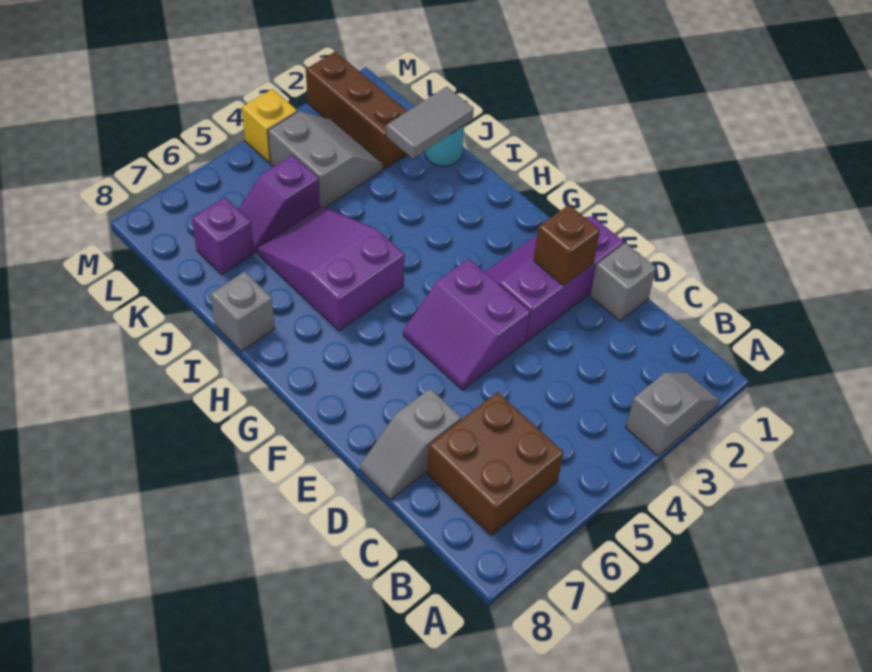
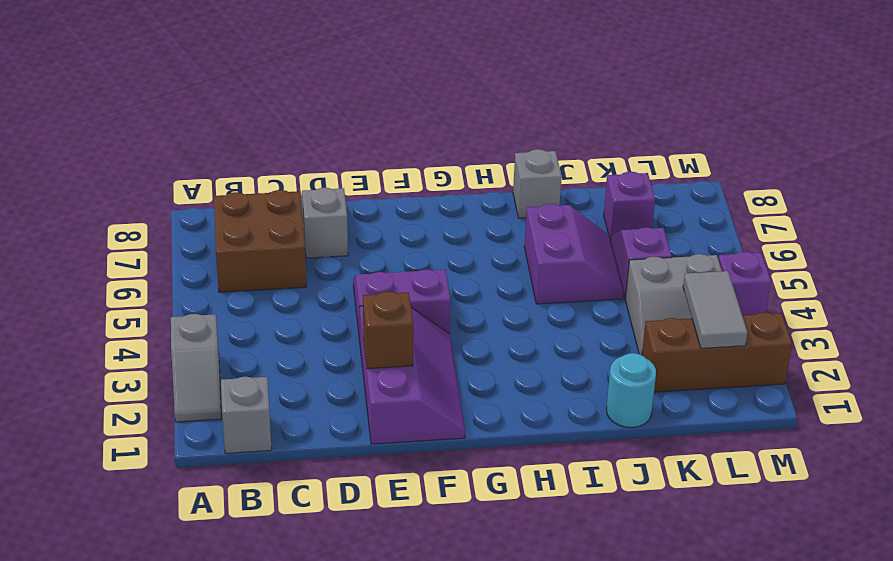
grey 1x1 brick [590,243,656,321] -> grey 1x1 brick moved to [221,377,272,453]
purple 2x3 slope [257,206,405,331] -> purple 2x2 slope [524,204,624,304]
grey 1x2 tile [386,87,474,158] -> grey 1x2 tile moved to [683,271,748,348]
yellow 1x1 brick [242,89,297,162] -> purple 1x1 brick [718,252,771,315]

